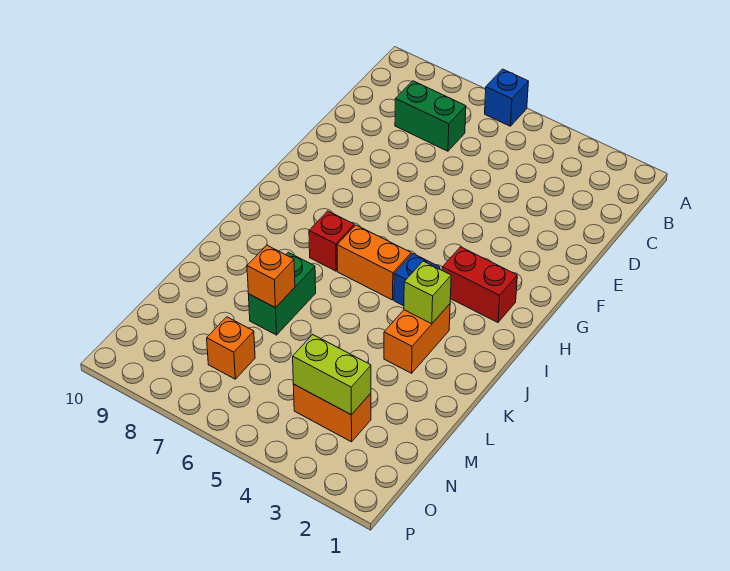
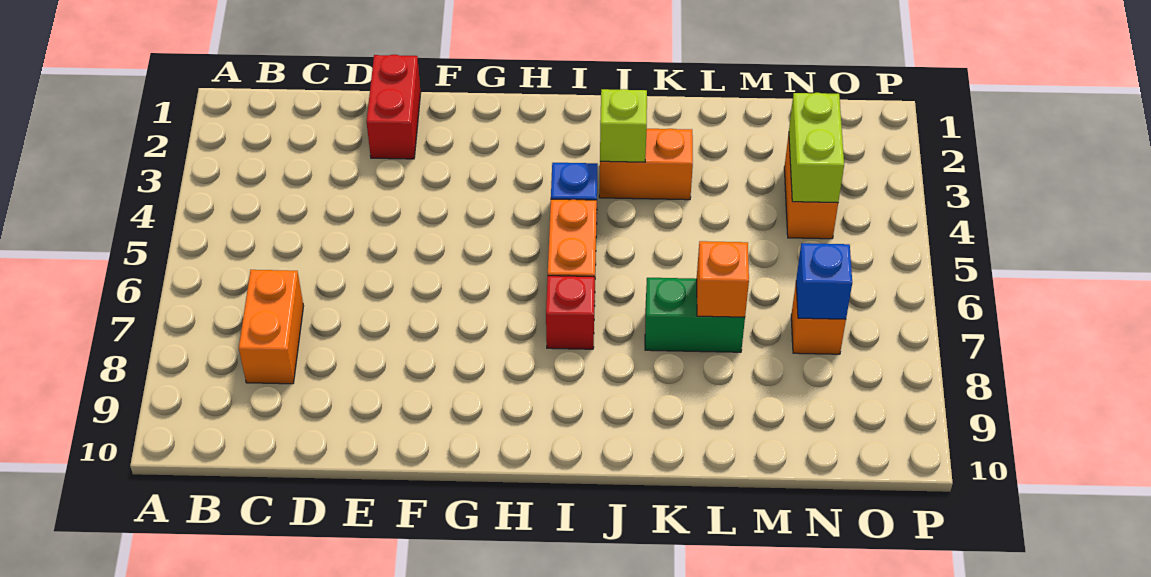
blue 1x1 brick [485,69,529,126] -> blue 1x1 brick moved to [796,243,852,319]
green 1x2 brick [395,81,466,151] -> orange 1x2 brick [239,270,303,384]
red 1x2 brick [442,247,517,322] -> red 1x2 brick moved to [366,55,421,159]

